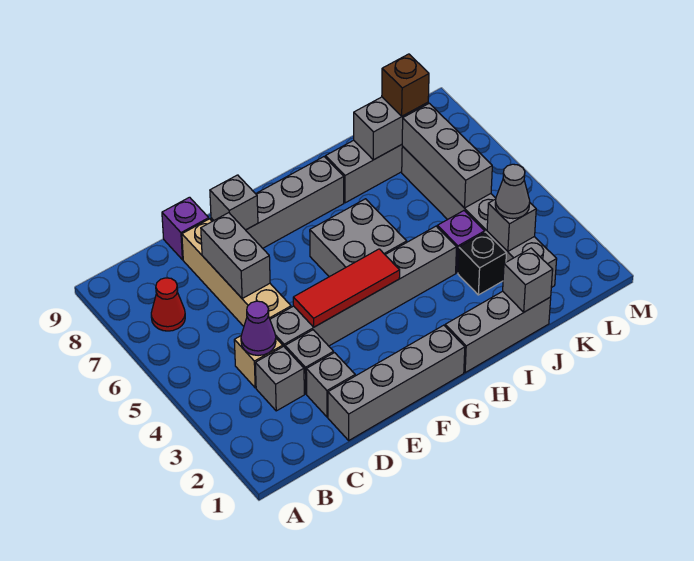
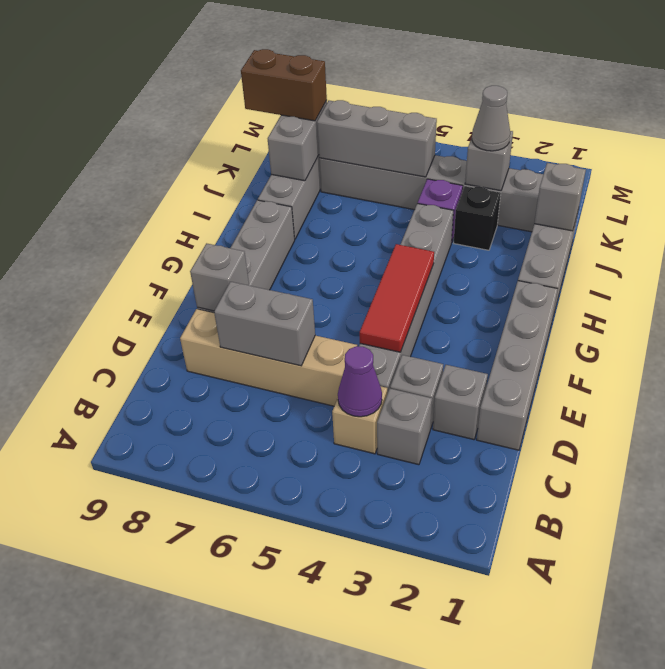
red 1x1 cone [151,278,185,331] -> none
purple 1x1 brick [162,197,209,260] -> none
grey 2x2 brick [310,199,407,277] -> none
brown 1x1 brick [382,54,429,116] -> brown 1x2 brick [241,49,327,121]

